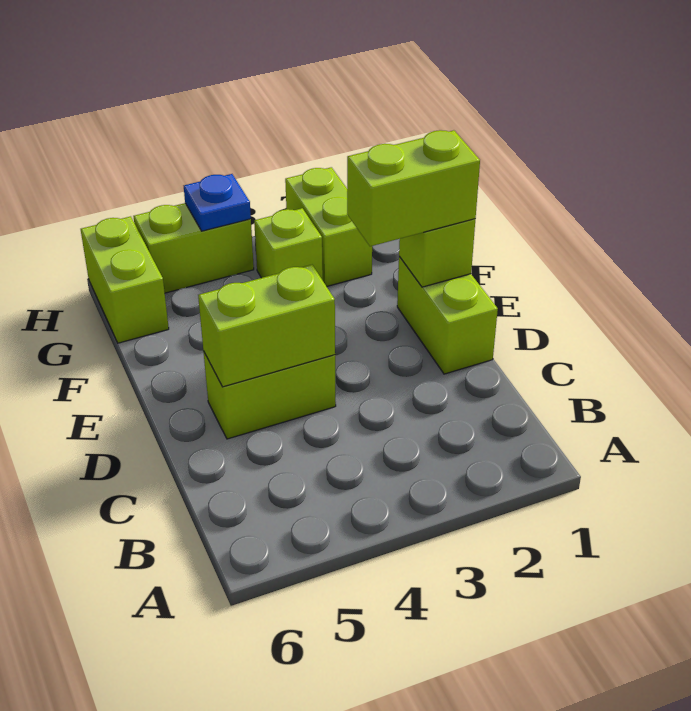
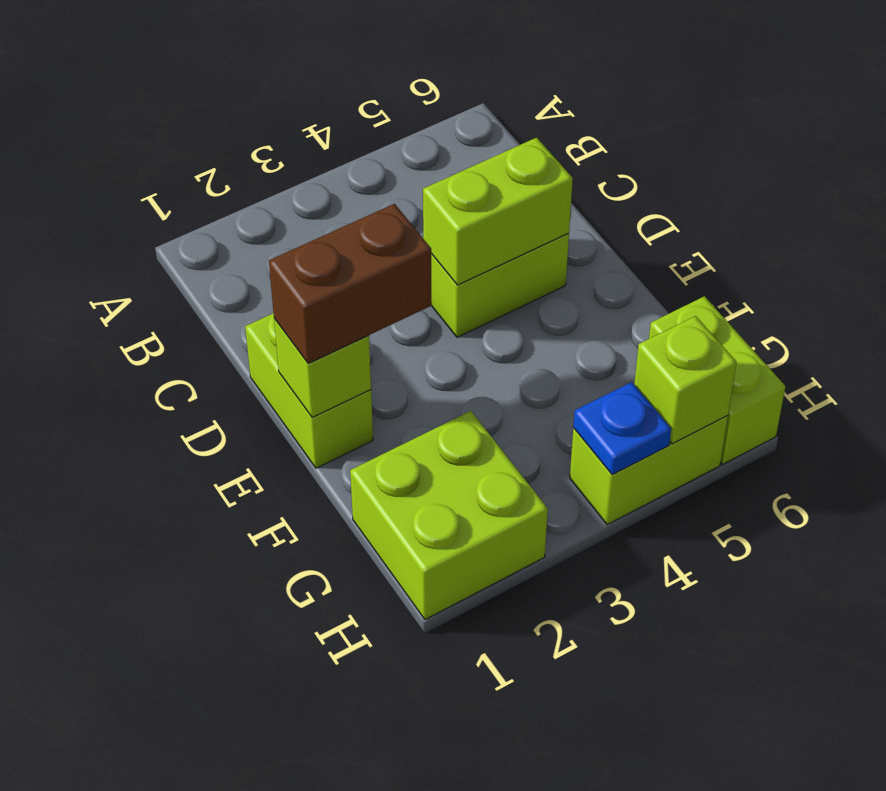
lime 1x2 brick [347,130,480,246] -> brown 1x2 brick [269,204,432,364]
lime 1x2 brick [285,167,372,286] -> lime 2x2 brick [350,411,548,620]
lime 1x1 brick [254,208,323,280] -> lime 1x1 brick moved to [634,316,737,444]

